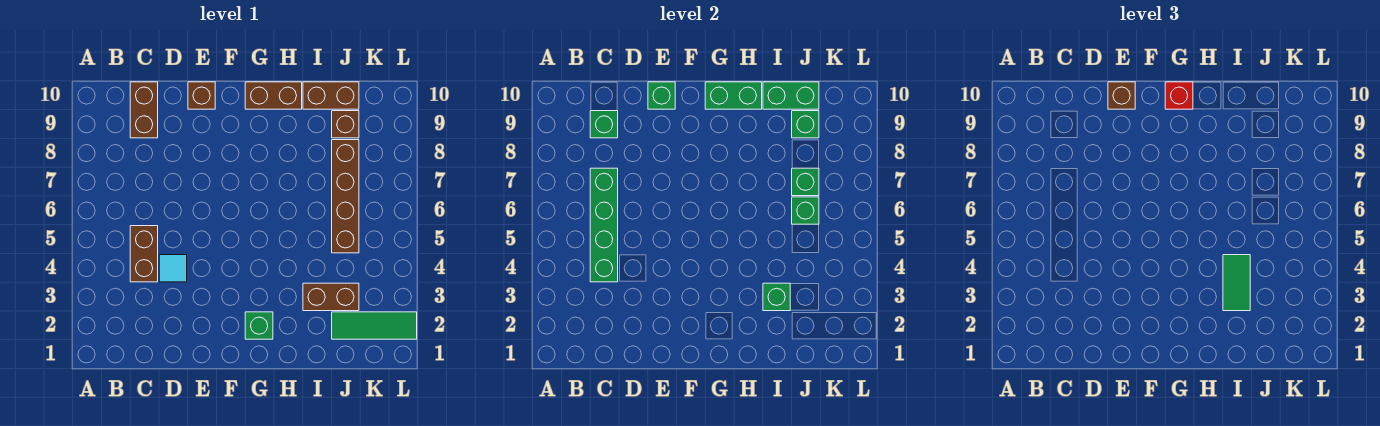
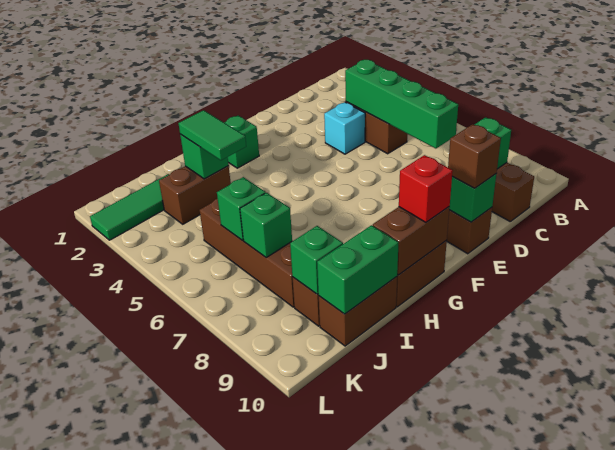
cyan 1x1 tile [159,255,187,282] -> cyan 1x1 brick [324,102,365,154]
green 1x2 brick [705,82,762,109] -> brown 1x2 brick [373,207,450,275]

